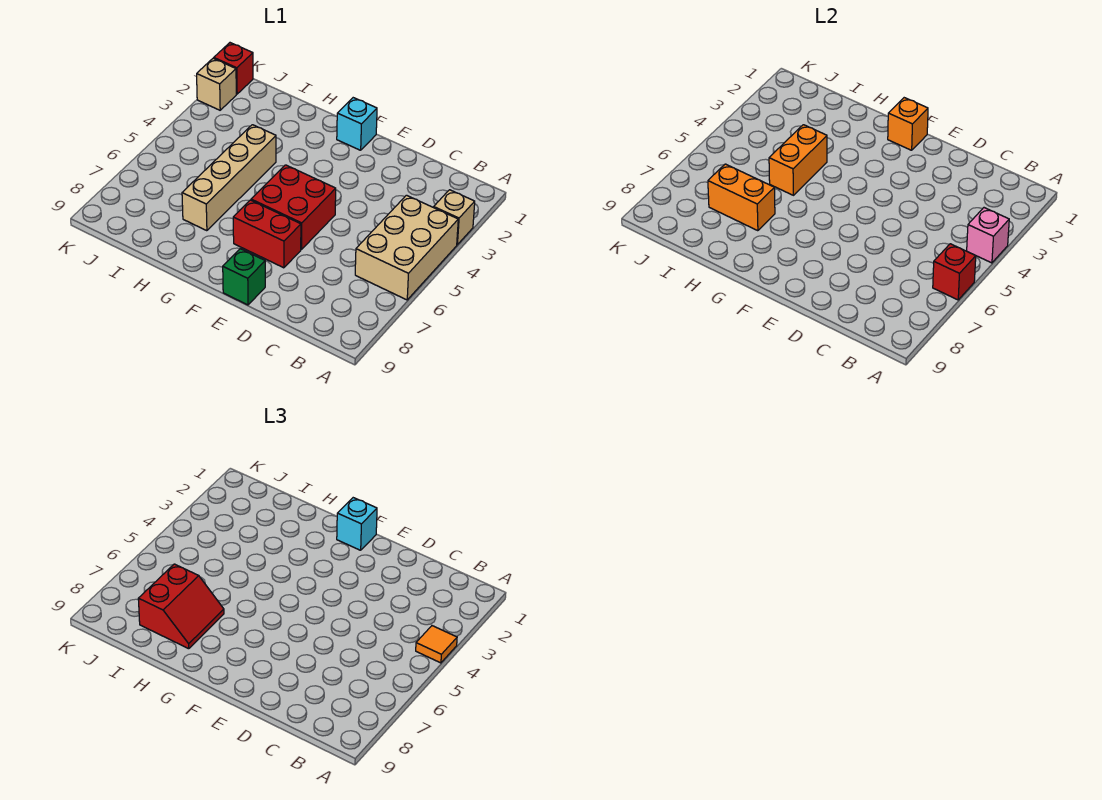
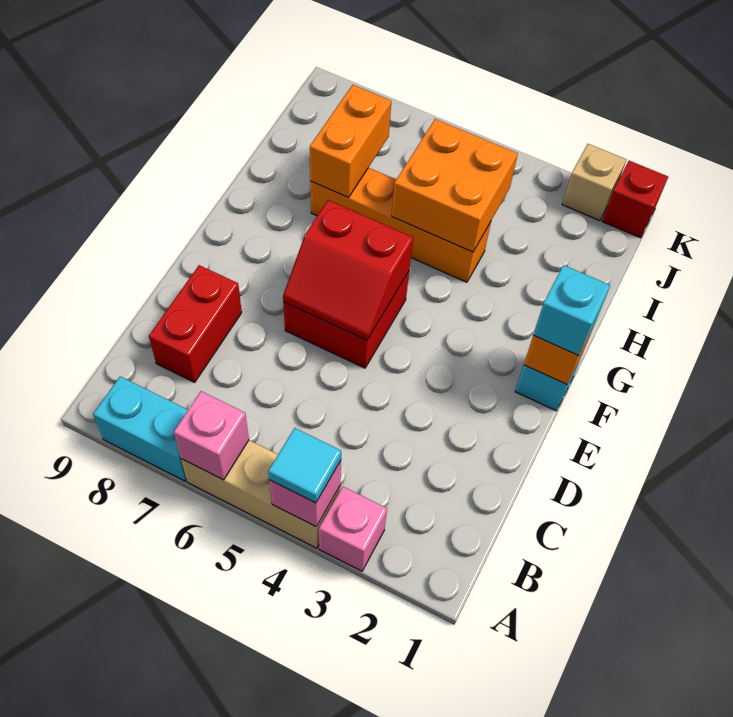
tan 1x1 brick [434,190,475,245] -> pink 1x1 brick [319,487,387,571]
tan 2x3 brick [355,195,458,300] -> tan 1x3 brick [181,440,340,548]
orange 1x1 tile [416,626,457,663] -> cyan 1x1 tile [268,428,341,503]
red 1x1 brick [933,244,976,300] -> pink 1x1 brick [174,391,249,480]
none -> cyan 1x2 brick [93,376,188,481]
red 1x2 brick [233,200,301,268] -> red 1x2 brick moved to [149,265,242,382]
green 1x1 brick [223,249,265,305] -> none
tan 1x4 brick [182,125,276,231] -> orange 1x4 brick [310,168,491,282]
orange 1x2 brick [769,125,827,195] -> orange 2x2 brick [392,119,518,252]
red 2x2 slope [138,564,224,649] -> red 2x2 slope moved to [283,200,413,340]

